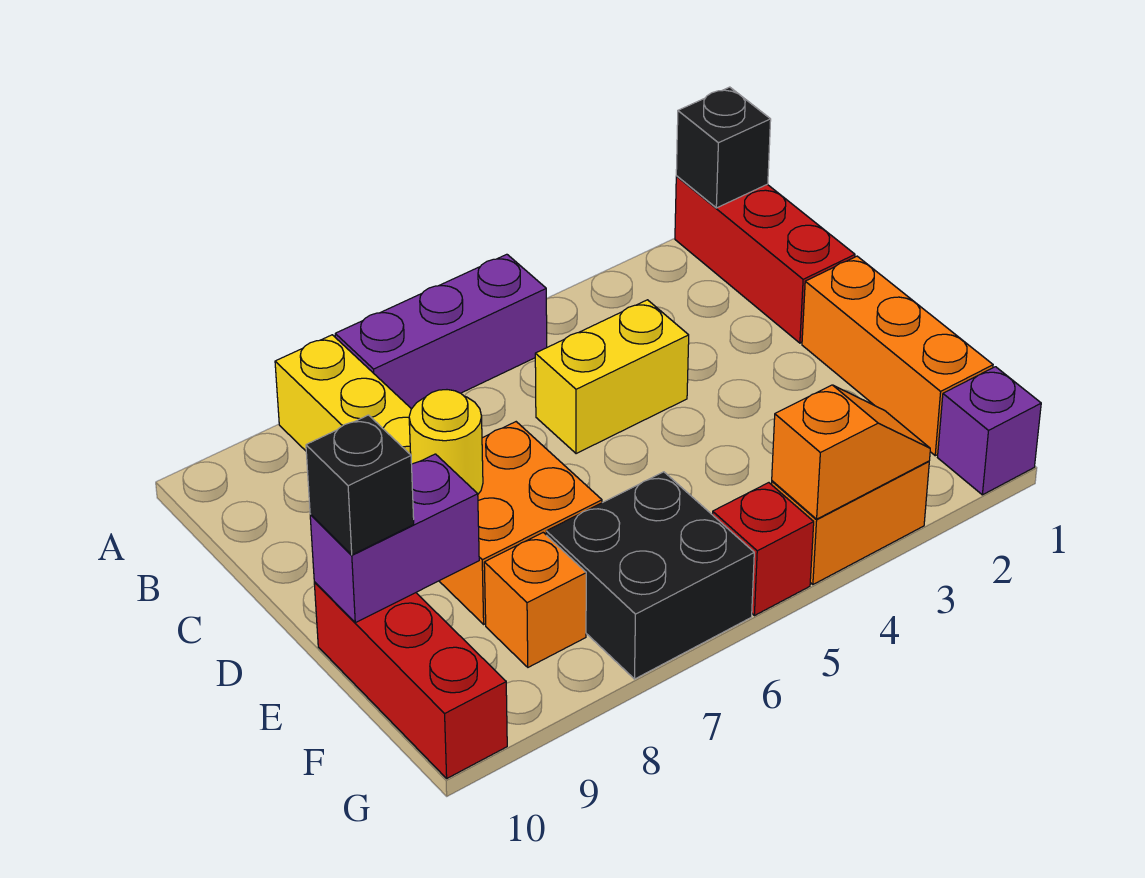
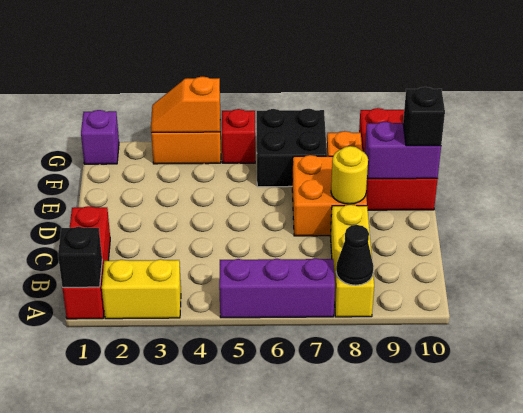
none -> black 1x1 cone [336,225,373,285]
yellow 1x2 brick [535,300,689,454] -> yellow 1x2 brick moved to [102,259,181,319]
orange 1x3 brick [802,256,993,456] -> none
red 1x3 brick [314,582,507,778] -> red 2x3 brick [359,108,438,210]

